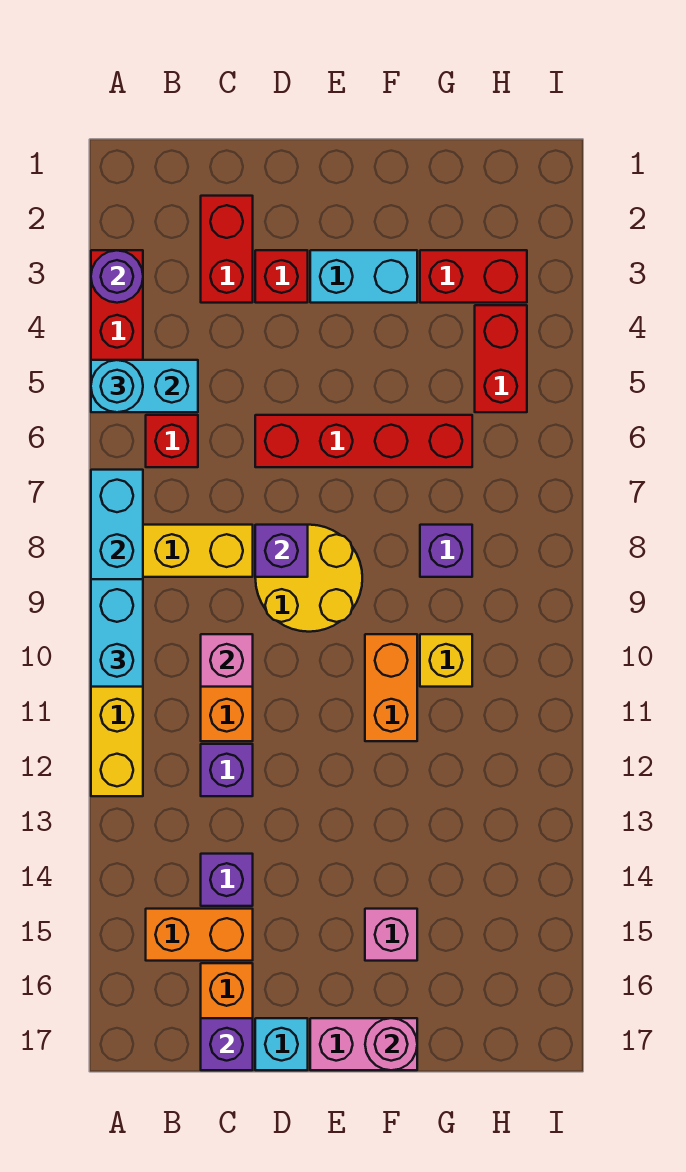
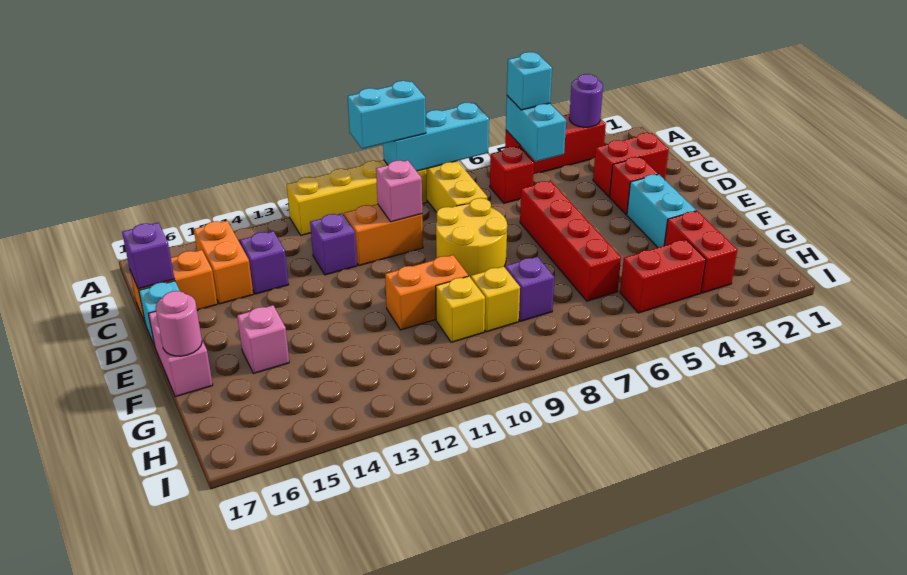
cyan 1x1 round brick [91,360,143,412] -> cyan 1x1 brick [507,52,552,110]
purple 1x1 brick [255,525,308,577] -> none
none -> yellow 1x1 brick [471,266,520,332]

